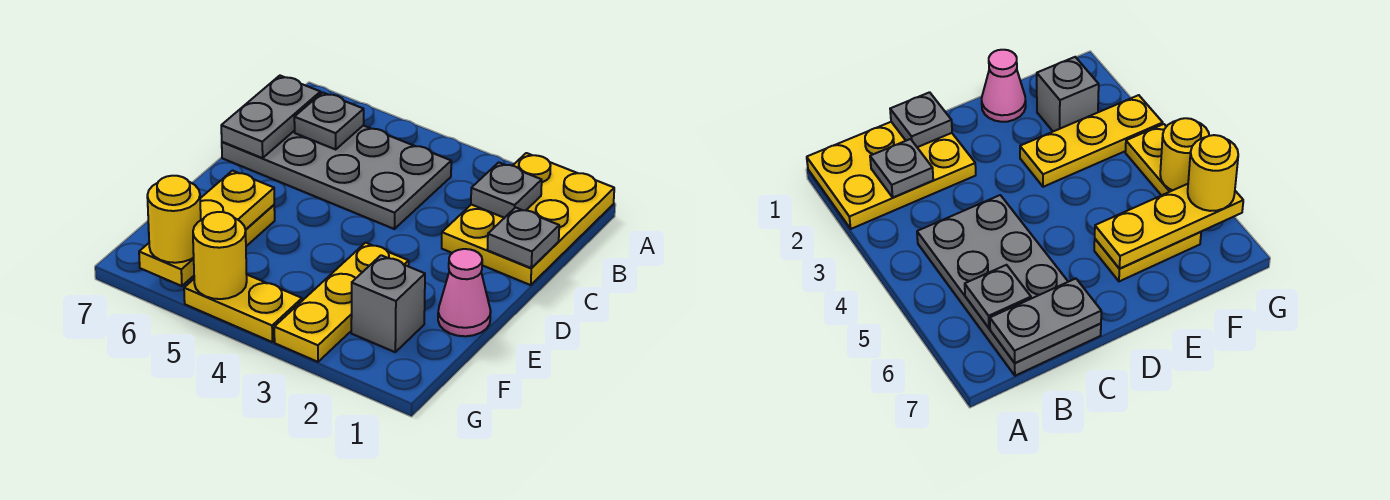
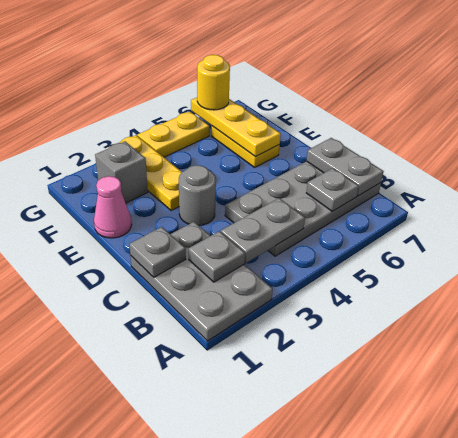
yellow 2x3 plate [442,153,614,285] -> grey 2x3 plate [131,222,273,341]
none -> grey 1x2 plate [221,198,305,263]
none -> grey 1x1 round brick [179,165,216,226]
yellow 1x1 round brick [193,212,247,299] -> none

